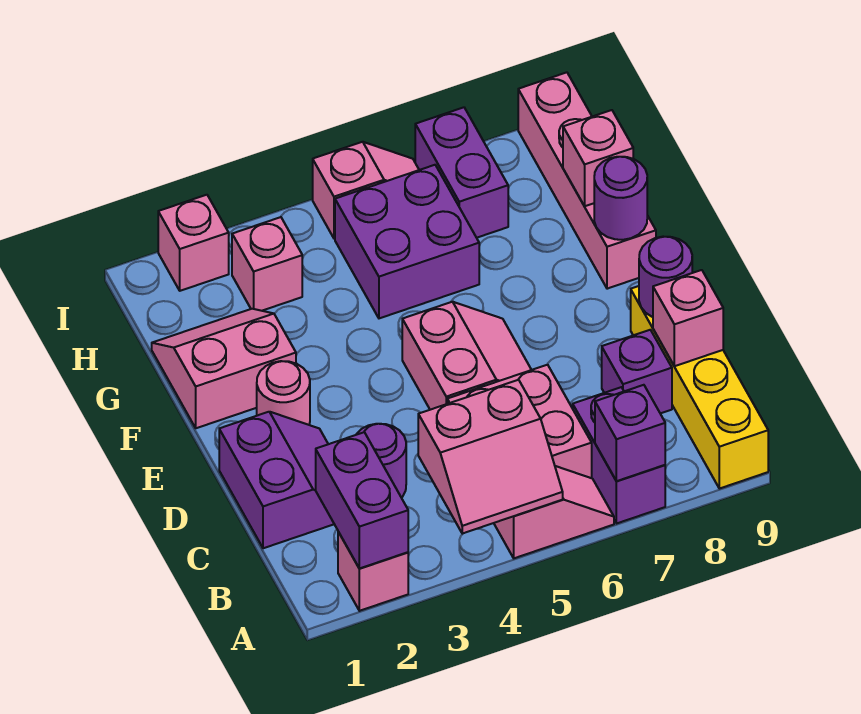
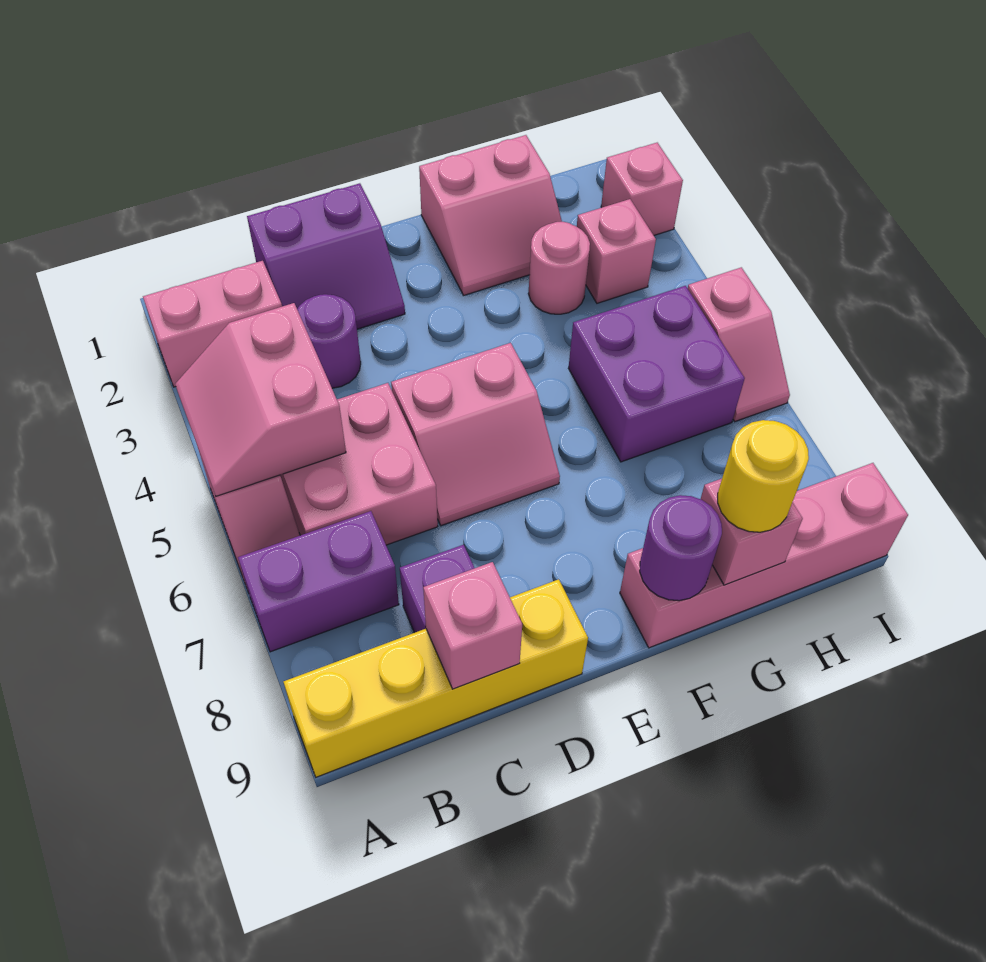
pink 1x1 brick [338,532,408,611] -> pink 1x2 brick [143,261,282,387]
purple 1x2 brick [316,432,408,569] -> none
purple 1x1 brick [595,385,665,481] -> none
purple 1x1 round brick [639,237,692,317] -> none
pink 1x1 round brick [257,361,310,425] -> pink 1x1 round brick moved to [528,222,590,314]
pink 2x2 slope [152,309,296,428] -> pink 2x2 slope turned to [419,135,562,295]
none -> yellow 1x1 round brick [718,420,809,532]
purple 1x2 brick [415,107,508,238] -> none

